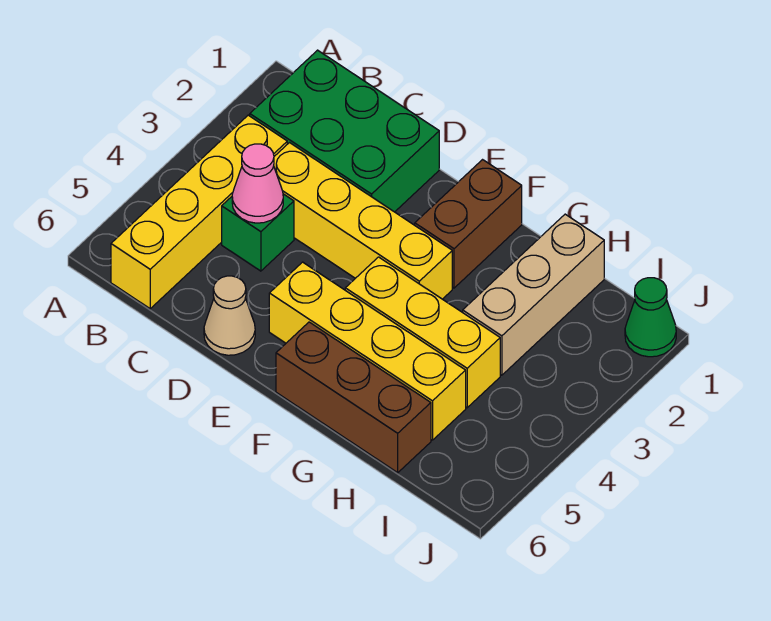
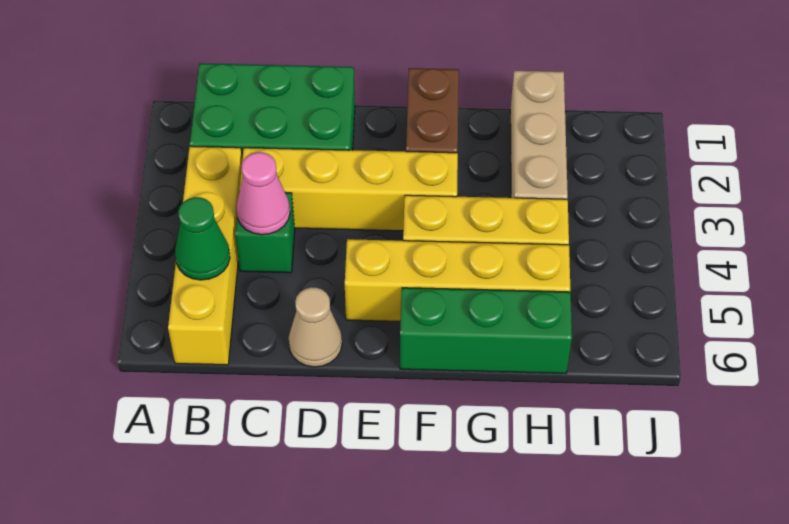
brown 1x3 brick [276,322,431,473] -> green 1x3 brick [400,288,572,373]
green 1x1 cone [625,278,676,357] -> green 1x1 cone moved to [175,197,230,280]

